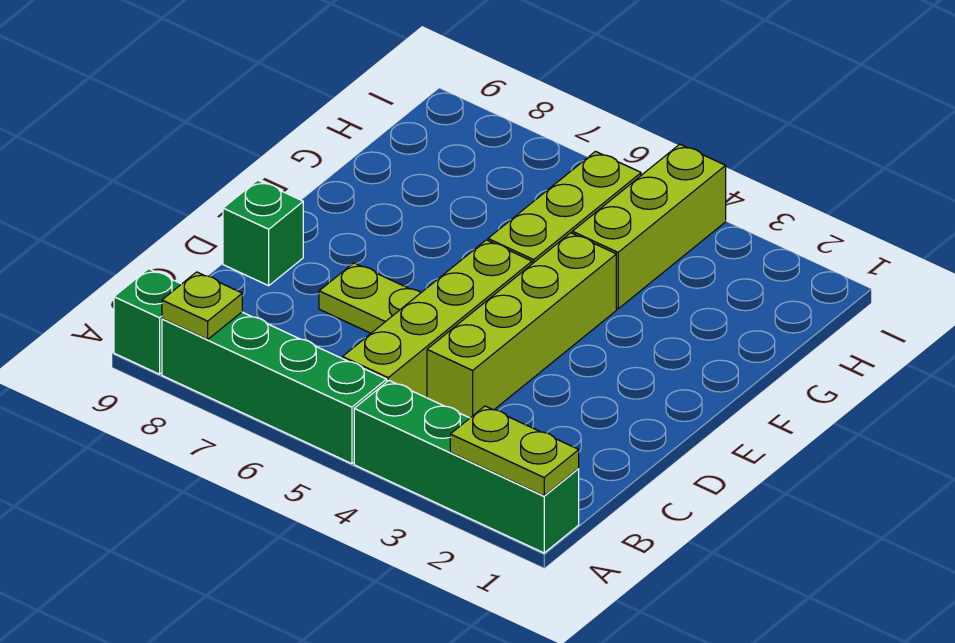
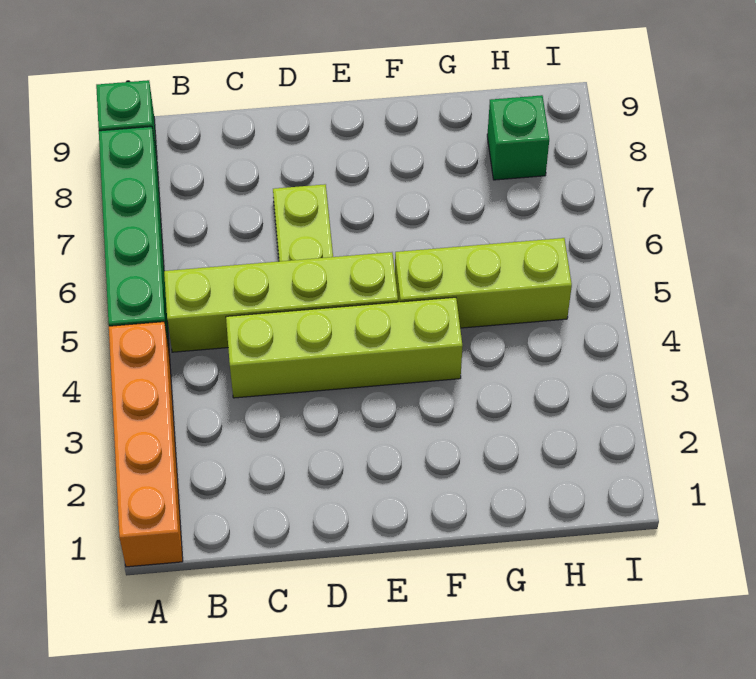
green 1x4 brick [354,381,579,553] -> orange 1x4 brick [109,322,183,567]
lime 1x2 plate [450,406,579,496] -> none
lime 1x1 plate [162,272,242,339] -> none
green 1x1 brick [223,180,303,286] -> green 1x1 brick moved to [487,95,549,180]
lime 1x3 brick [572,144,726,309] -> none

